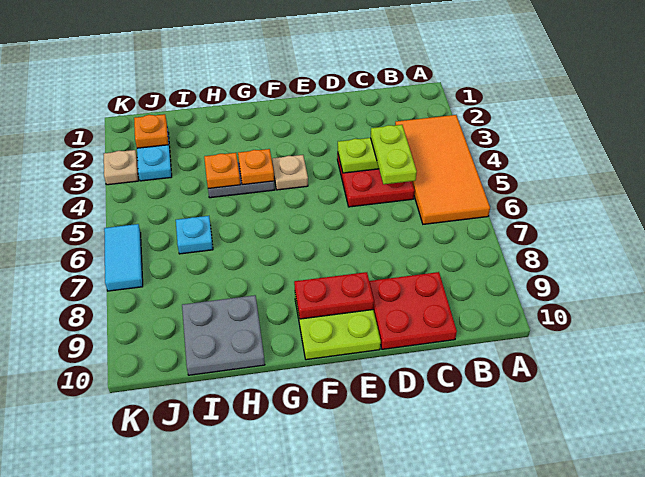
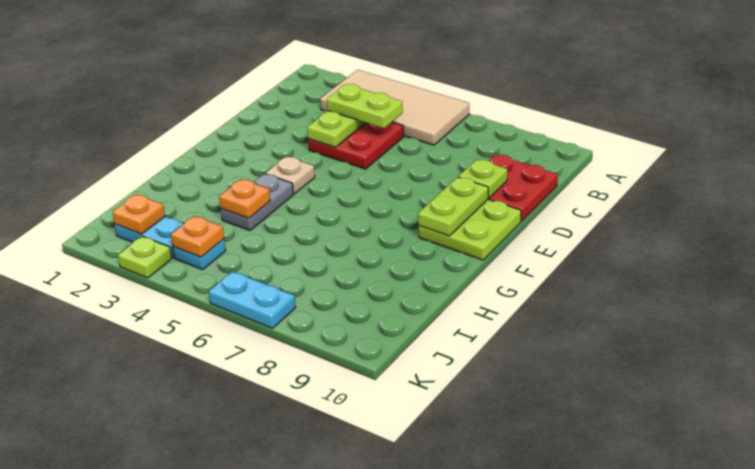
orange 2x4 tile [395,115,490,224] -> tan 2x4 tile [320,70,469,145]
none -> lime 1x1 plate [458,159,507,198]
red 1x2 plate [294,272,374,319] -> lime 1x2 plate [418,177,488,236]
orange 1x1 plate [238,149,274,185] -> orange 1x1 plate moved to [171,216,224,257]
grey 2x2 plate [182,295,265,375] -> none
cyan 1x1 plate [176,216,213,254] -> cyan 1x1 plate moved to [173,239,226,270]
tan 1x1 plate [104,150,138,185] -> lime 1x1 plate [118,236,172,278]
cyan 1x2 tile [104,224,143,291] -> cyan 1x2 plate [209,271,296,328]

